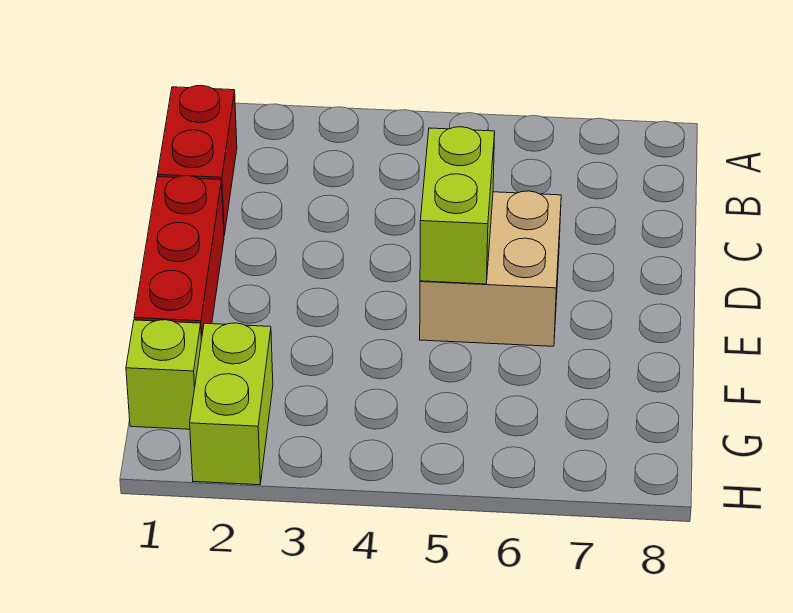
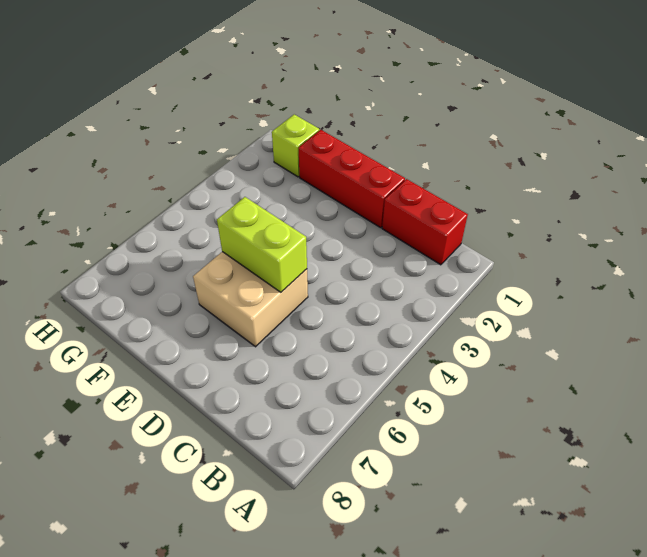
lime 1x2 brick [190,323,273,485] -> none

